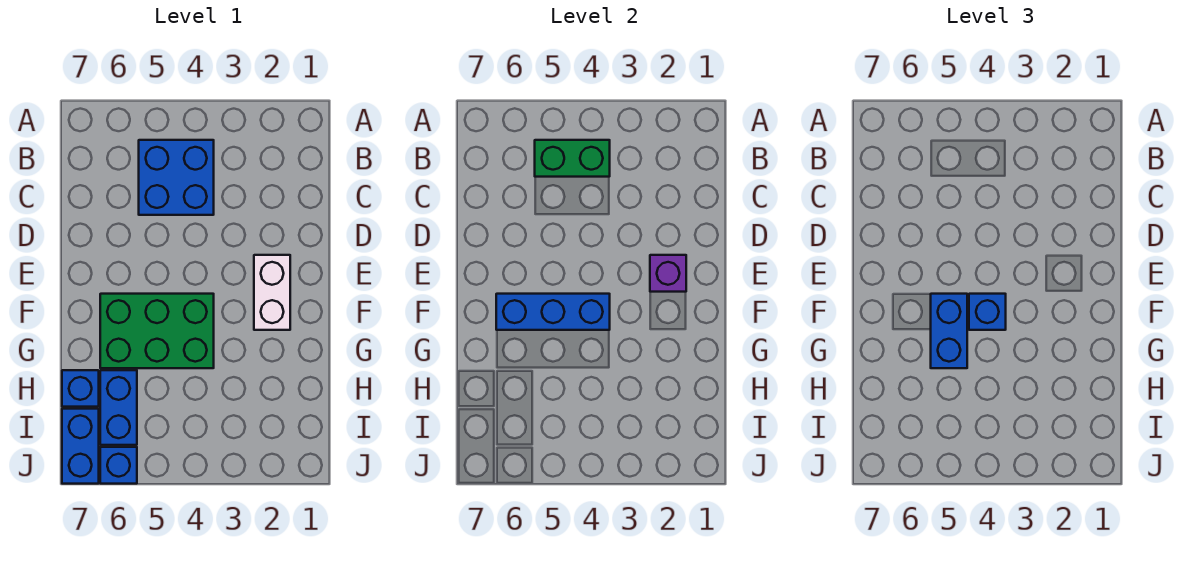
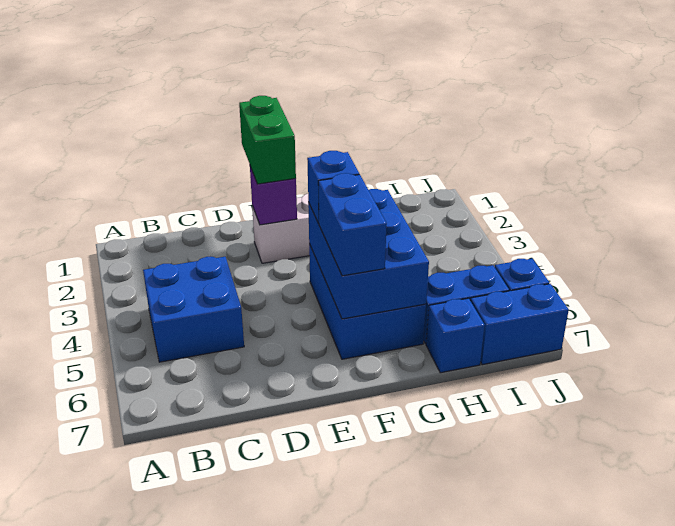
green 1x2 brick [535,140,610,177] -> green 1x2 brick moved to [239,96,296,184]
green 2x3 brick [100,294,214,368] -> blue 2x3 brick [309,244,426,359]
blue 1x3 brick [496,294,610,330] -> blue 2x3 brick [308,189,429,319]
blue 1x2 brick [931,294,967,368] -> blue 1x2 brick turned to [318,173,387,276]

